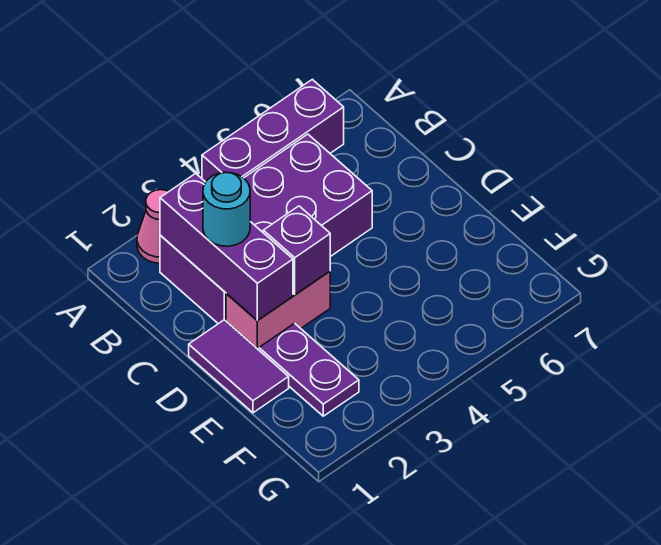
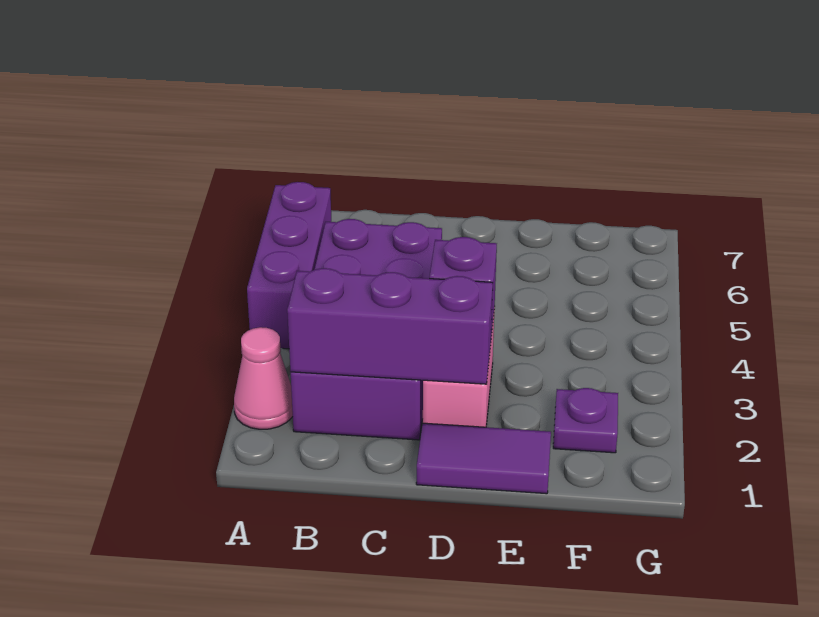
cyan 1x1 round brick [203,172,250,246] -> none
purple 1x2 plate [259,323,359,416] -> purple 1x1 plate [553,388,618,453]

